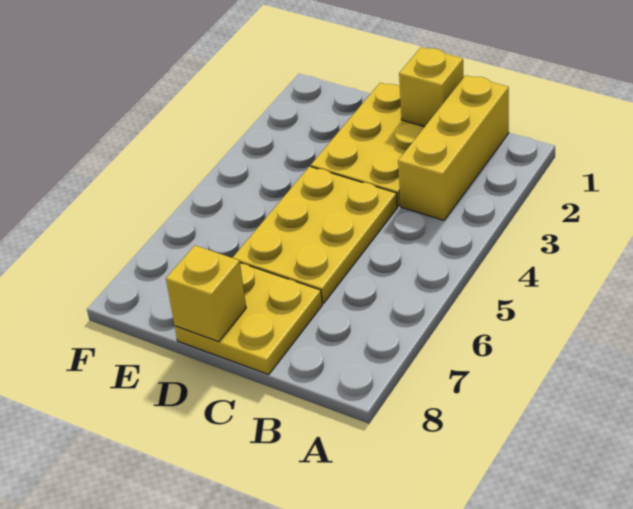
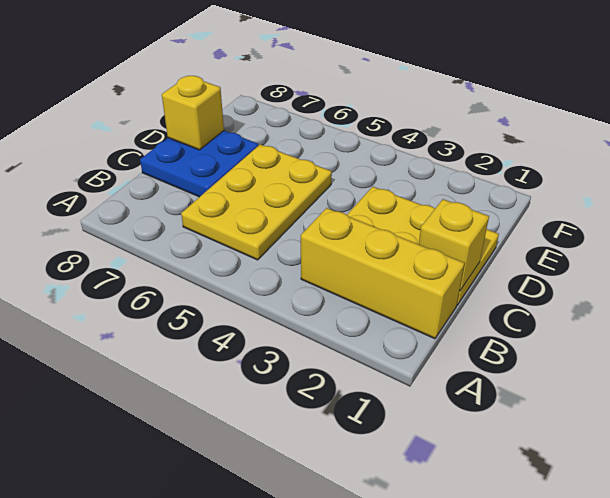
yellow 2x3 plate [233,166,397,303] -> yellow 2x3 plate turned to [181,144,332,260]
yellow 2x2 plate [175,263,322,375] -> blue 2x2 plate [140,131,259,197]

